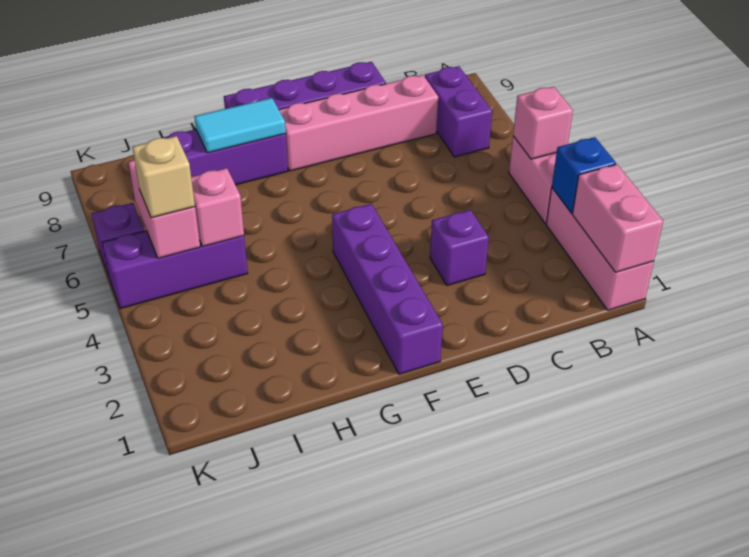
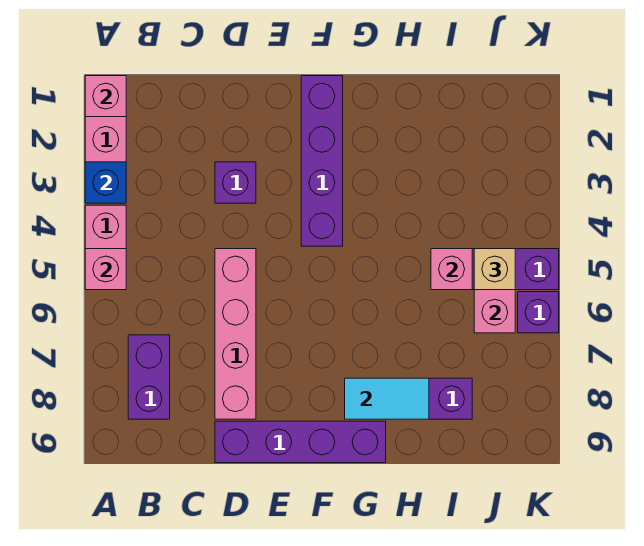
pink 1x2 brick [572,164,663,272] -> pink 1x1 brick [85,76,126,117]
pink 1x4 brick [279,75,438,171] -> pink 1x4 brick turned to [215,249,256,419]

